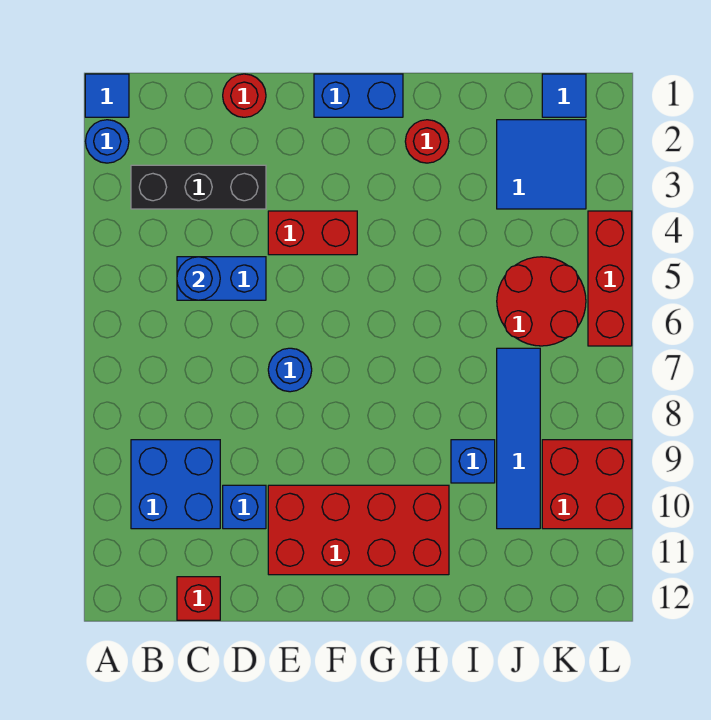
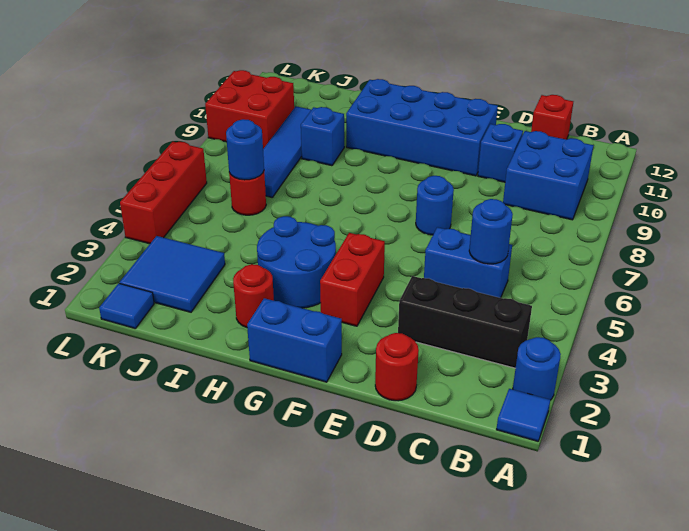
red 1x2 brick [268,211,357,255] -> red 1x2 brick turned to [320,233,385,326]
red 2x4 brick [268,485,449,575] -> blue 2x4 brick [346,79,498,176]
none -> blue 2x2 round brick [257,216,336,308]
red 2x2 round brick [497,257,586,346] -> red 1x1 round brick [229,172,266,215]
none -> blue 1x1 round brick [226,119,264,180]

